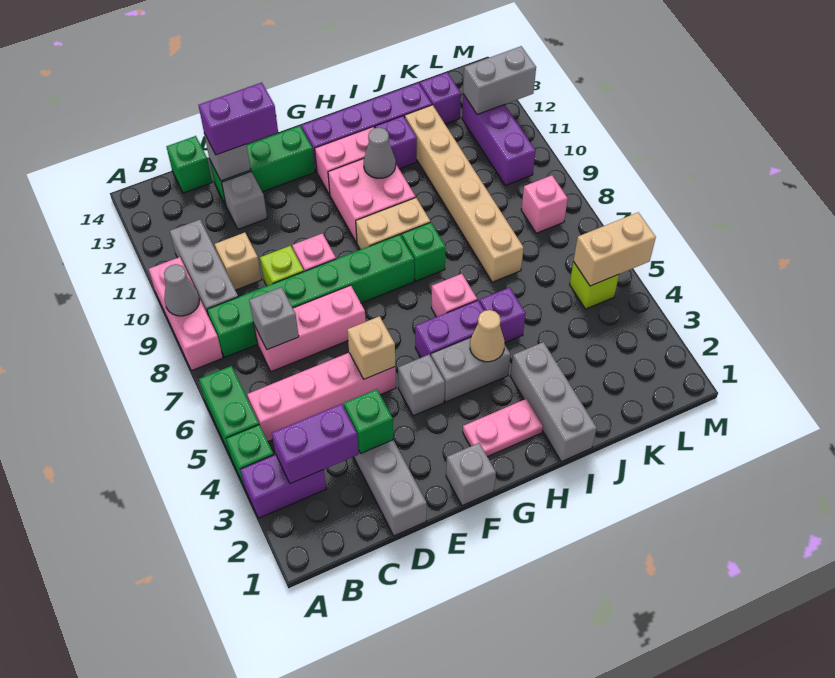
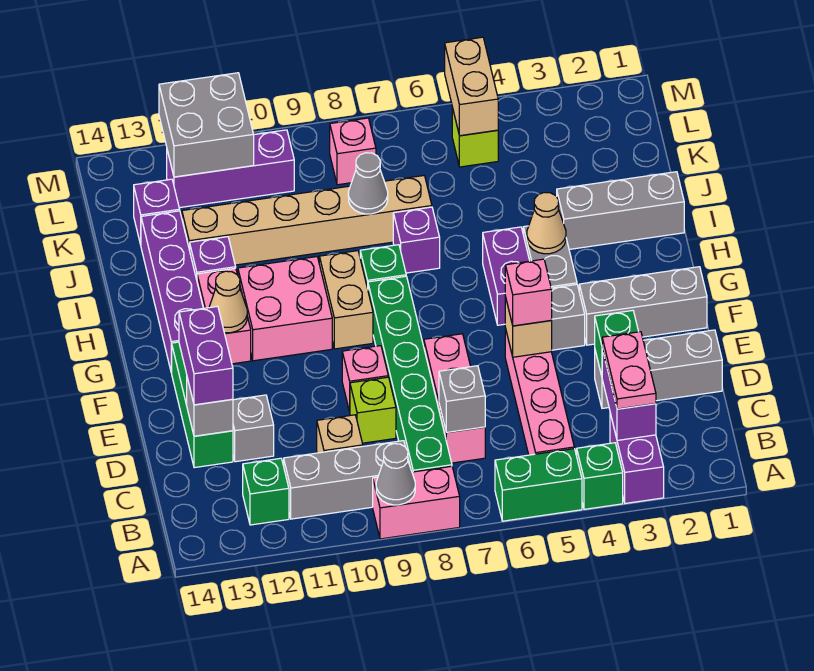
pink 1x3 brick [149,257,223,371] -> pink 1x2 brick [373,466,460,539]
green 1x1 brick [166,136,212,193] -> green 1x1 brick moved to [243,458,289,525]
grey 1x1 brick [446,443,496,506] -> grey 1x3 brick [579,267,707,345]
pink 1x2 plate [463,399,543,457] -> pink 1x2 plate moved to [602,332,656,409]
none -> tan 1x1 cone [209,271,247,333]
pink 1x1 brick [431,274,477,317] -> pink 1x1 brick moved to [505,259,552,326]
grey 1x1 cone [364,127,396,178] -> grey 1x1 cone moved to [348,153,388,214]
purple 1x1 brick [479,287,526,343] -> purple 1x1 brick moved to [393,207,440,273]
grey 1x2 brick [463,46,536,115] -> grey 2x2 brick [159,73,254,177]

